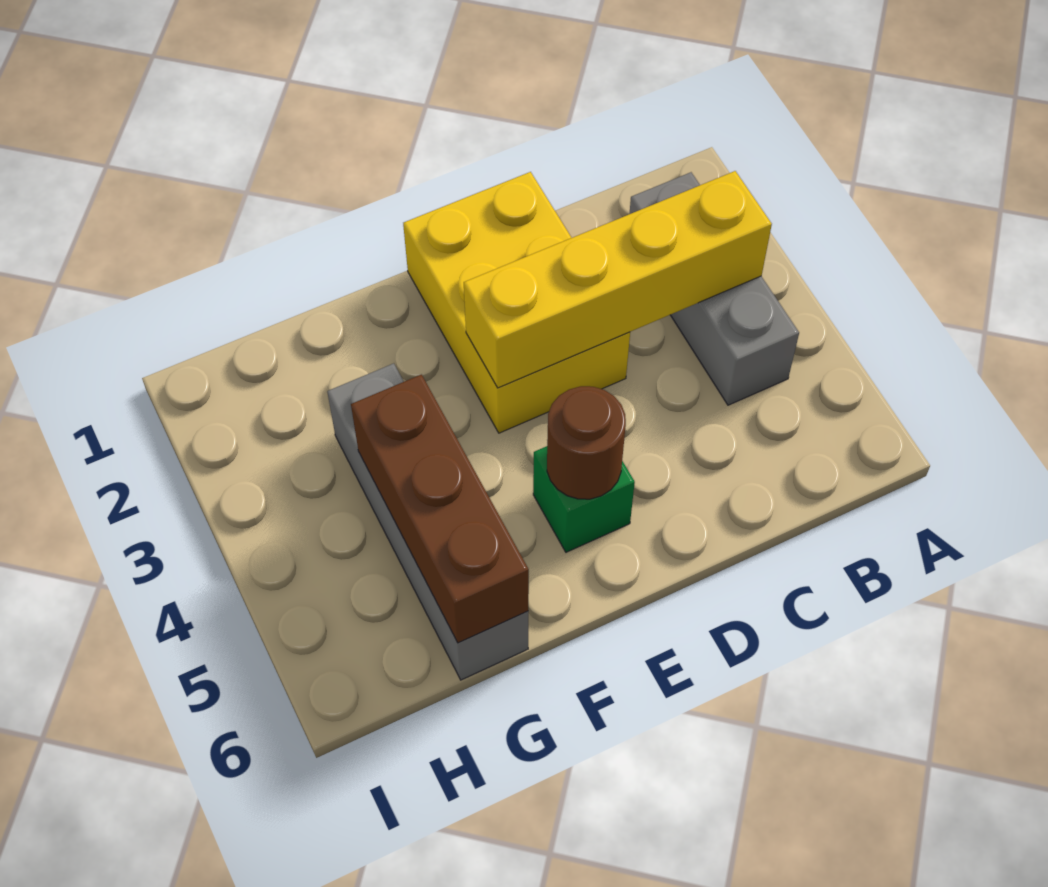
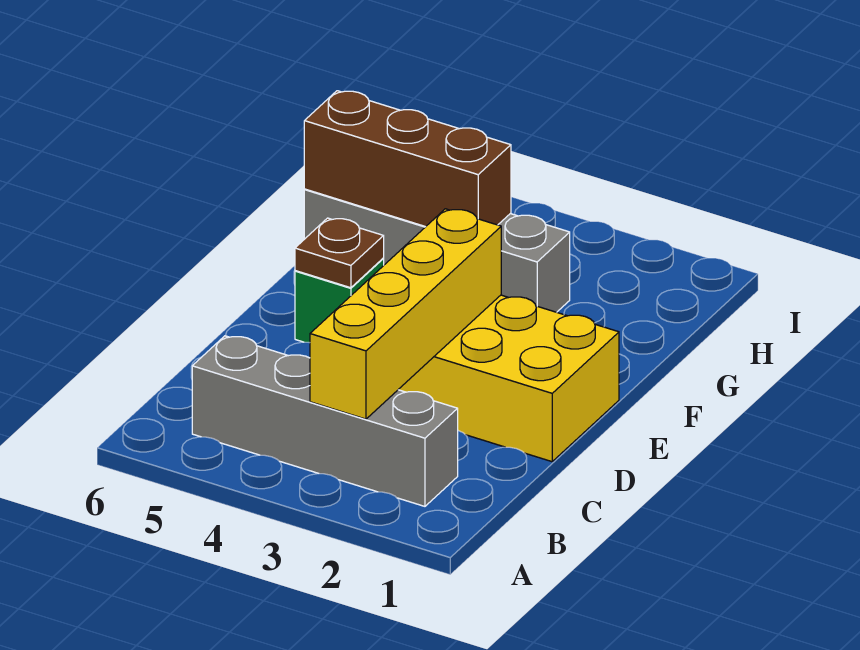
grey 1x3 brick [630,172,799,405] -> grey 1x4 brick [192,336,458,506]
brown 1x1 round brick [547,386,626,499] -> brown 1x1 plate [295,218,384,288]

